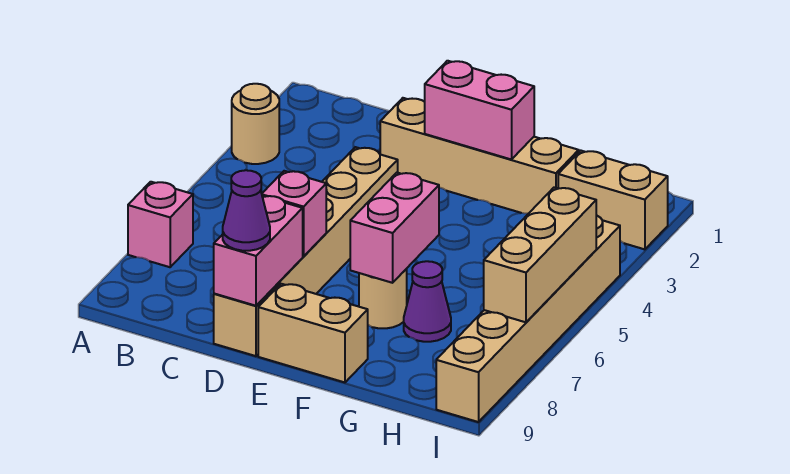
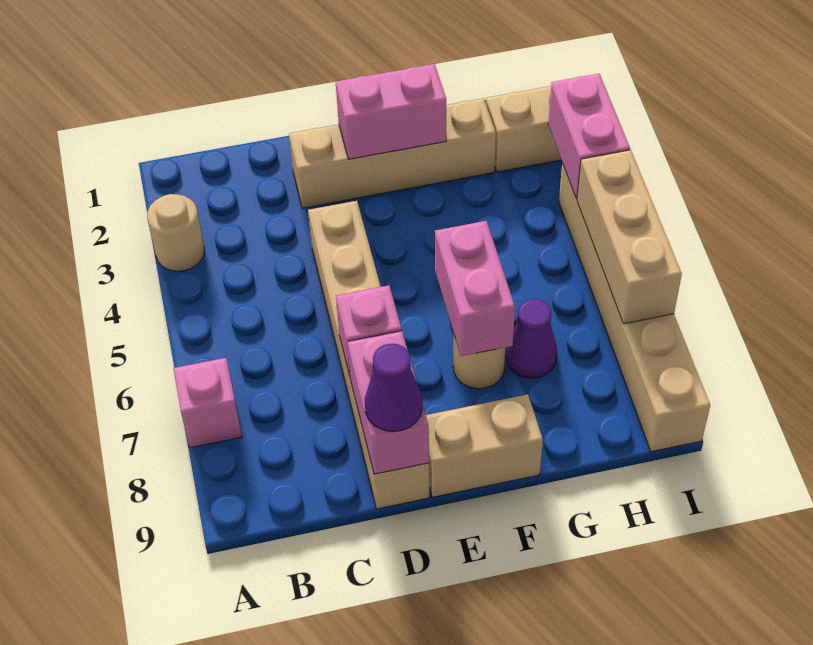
none -> pink 1x2 brick [548,74,630,199]

